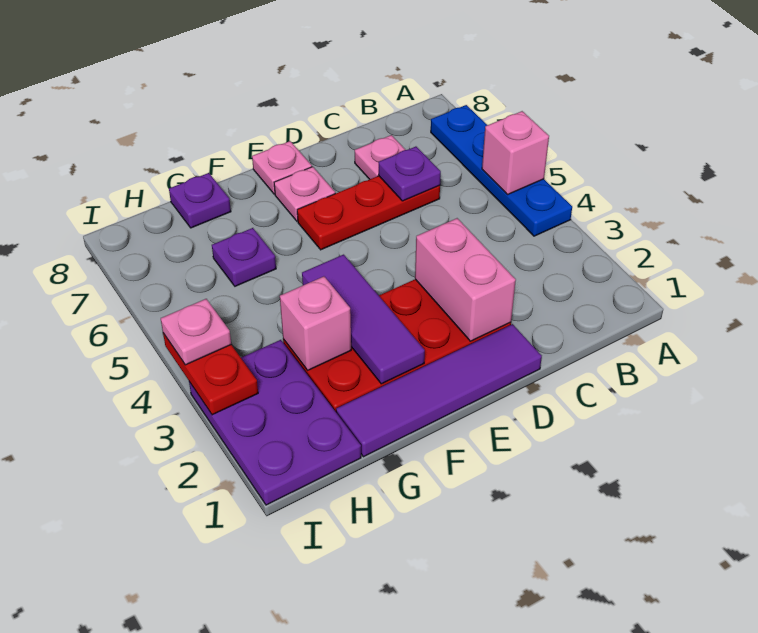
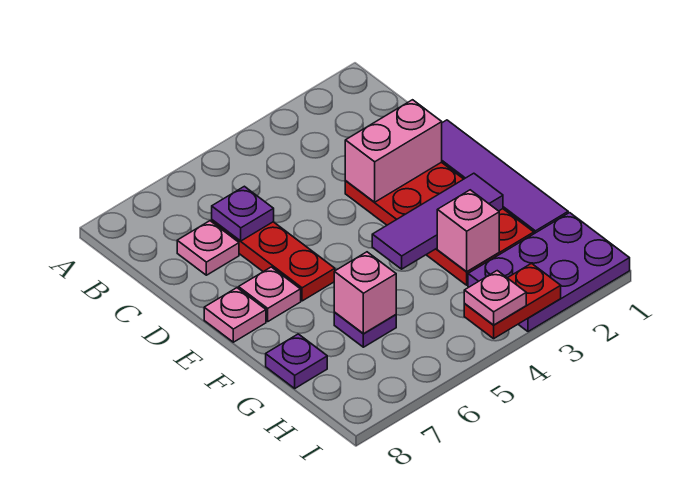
blue 1x4 plate [431,105,572,236] -> none
pink 1x1 brick [482,111,549,195] -> pink 1x1 brick moved to [334,252,396,334]

